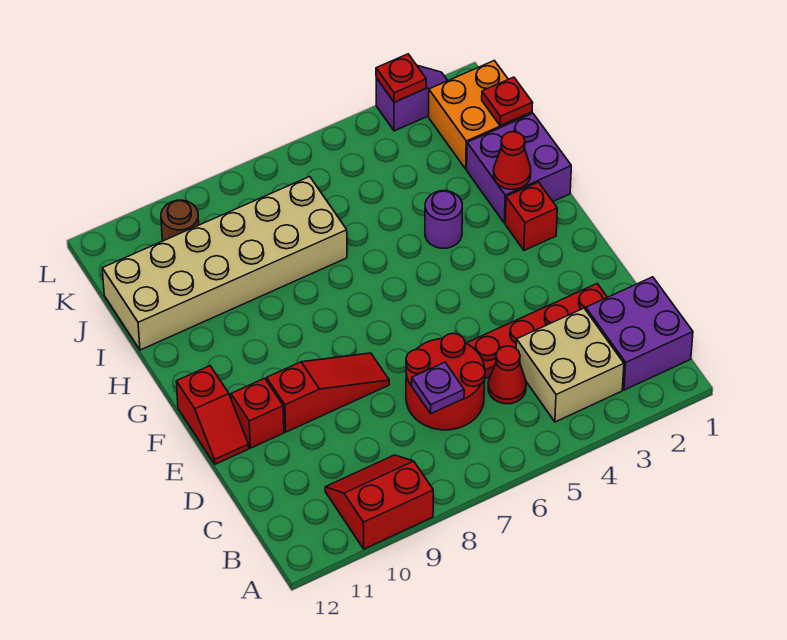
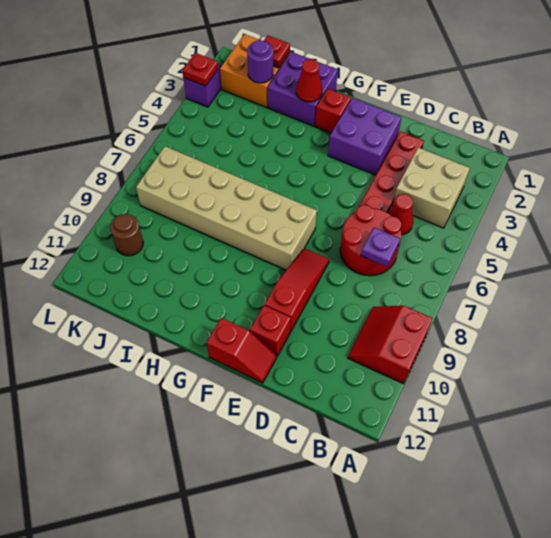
purple 2x2 brick [586,277,693,390] -> purple 2x2 brick moved to [328,98,401,175]
purple 1x1 round brick [425,191,462,248] -> purple 1x1 round brick moved to [247,40,273,83]
tan 2x6 brick [102,177,347,350] -> tan 2x6 brick turned to [136,146,317,270]

